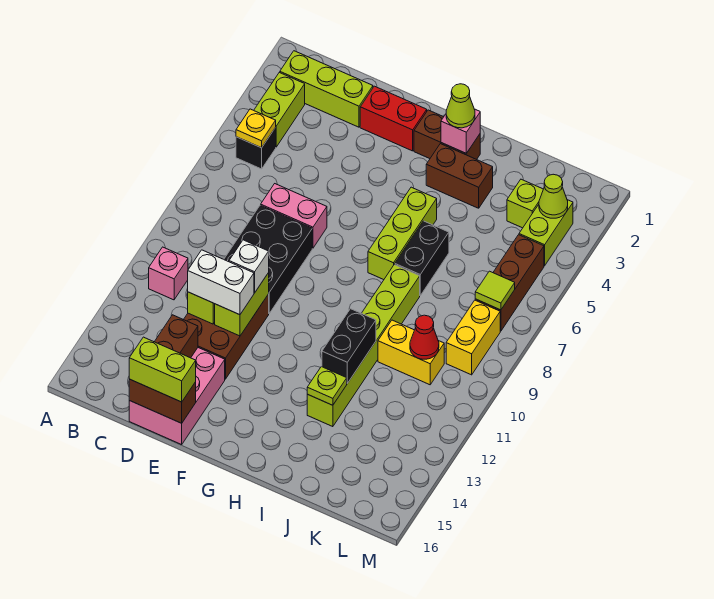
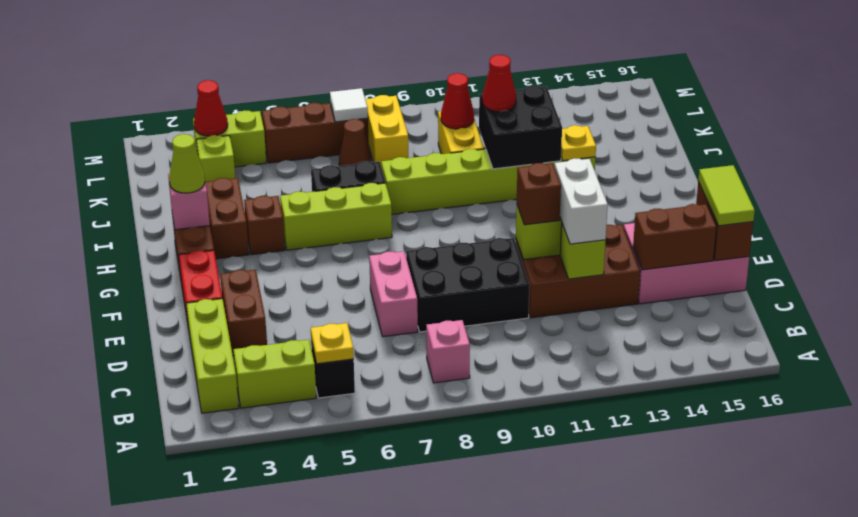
pink 1x1 brick [149,247,188,300] -> pink 1x1 brick moved to [426,320,470,383]
none -> brown 1x2 brick [220,270,267,356]
lime 1x2 brick [129,337,196,402] -> lime 1x2 tile [698,165,755,226]
white 1x1 brick [229,240,269,293] -> brown 1x1 brick [517,163,561,225]
none -> brown 1x1 brick [244,196,285,255]
black 1x2 brick [322,309,376,383] -> black 2x2 brick [479,86,562,169]
lime 1x1 plate [307,367,347,405] -> yellow 1x1 plate [561,125,596,161]
none -> red 1x1 cone [482,55,516,112]
none -> brown 1x1 cone [339,119,372,166]
lime 1x1 cone [539,174,568,218] -> red 1x1 cone [194,80,228,136]
lime 1x1 tile [475,271,515,310] -> white 1x1 tile [330,88,368,122]
yellow 1x2 brick [446,300,500,375] -> yellow 1x2 brick turned to [365,95,408,164]

